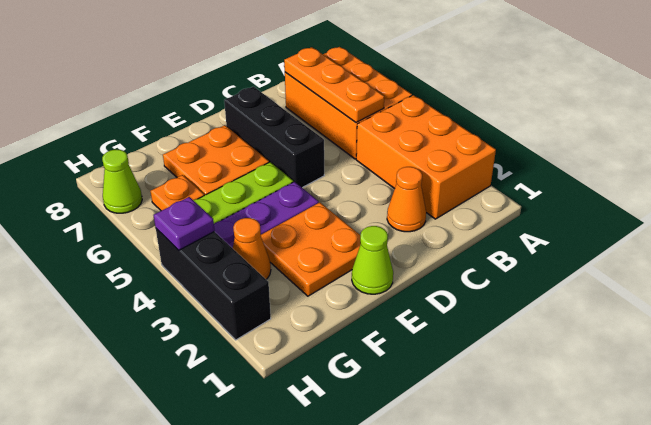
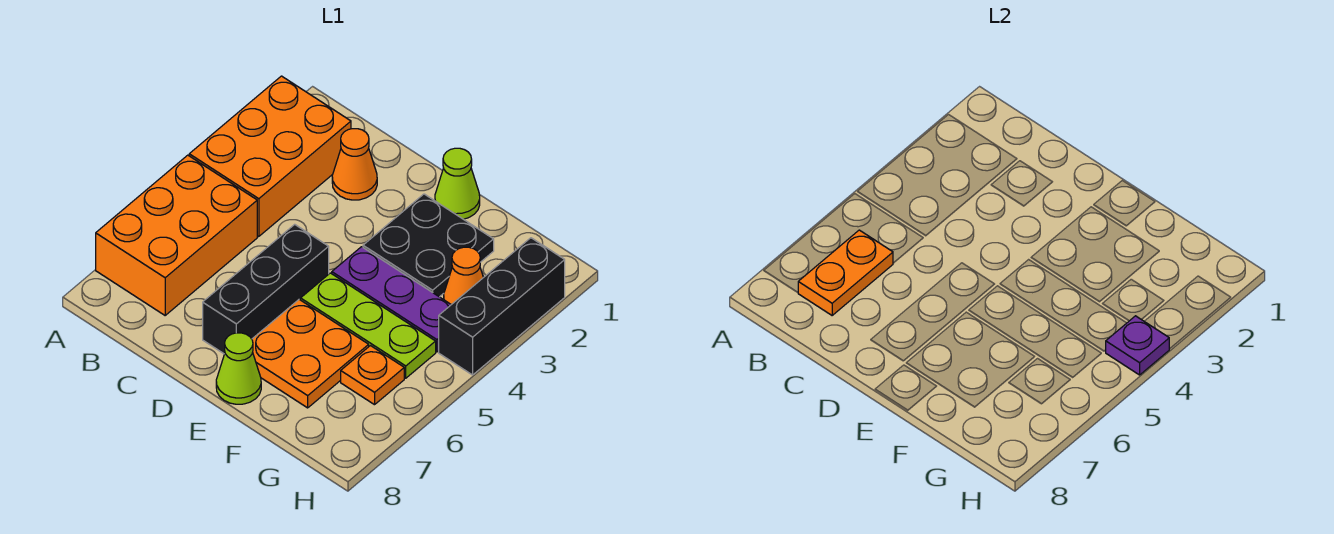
orange 1x3 plate [284,47,384,123] -> orange 1x2 plate [798,230,893,315]
orange 2x2 plate [261,202,361,296] -> black 2x2 plate [363,194,494,297]
lime 1x1 cone [102,150,142,213] -> lime 1x1 cone moved to [216,333,261,404]

